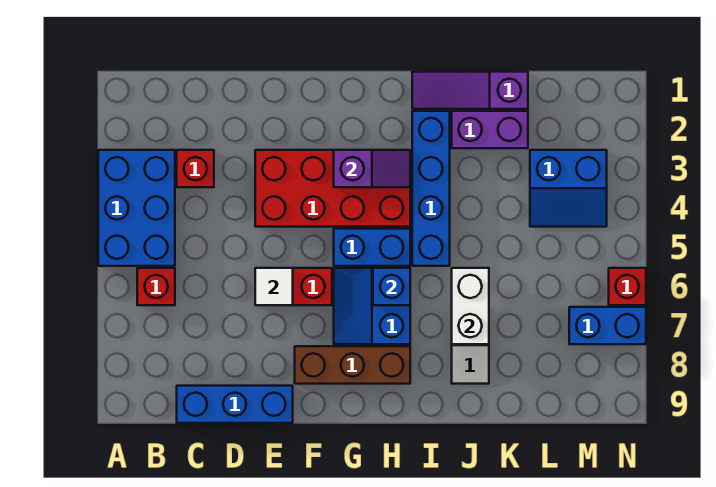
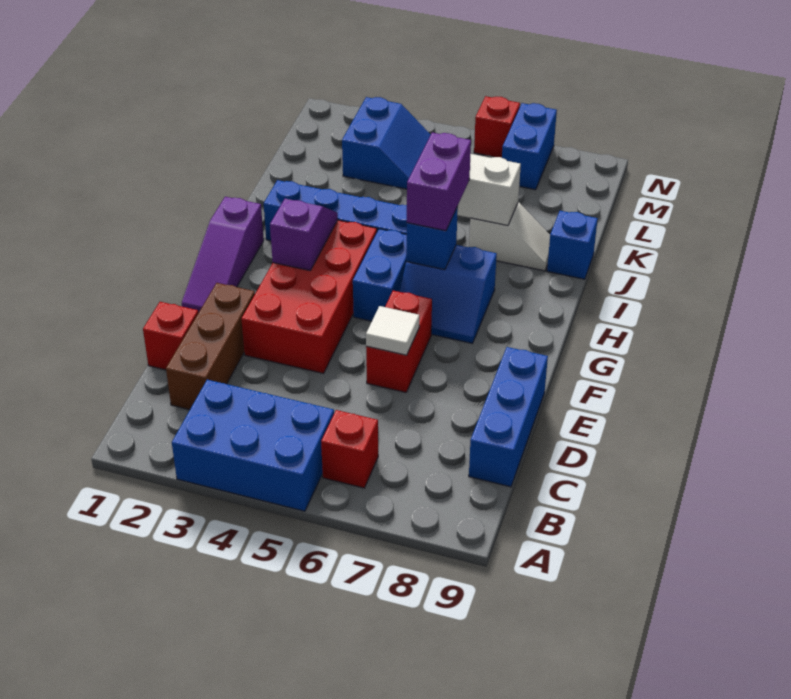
red 1x1 brick [177,150,214,187] -> red 1x1 brick moved to [143,302,198,370]
brown 1x3 brick [295,346,410,384] -> brown 1x3 brick moved to [166,283,255,410]
purple 1x3 slope [412,72,528,109] -> purple 1x3 slope moved to [182,197,264,313]
purple 1x2 brick [452,111,528,148] -> purple 1x2 brick moved to [407,133,471,231]
none -> blue 1x1 brick [547,211,598,279]

